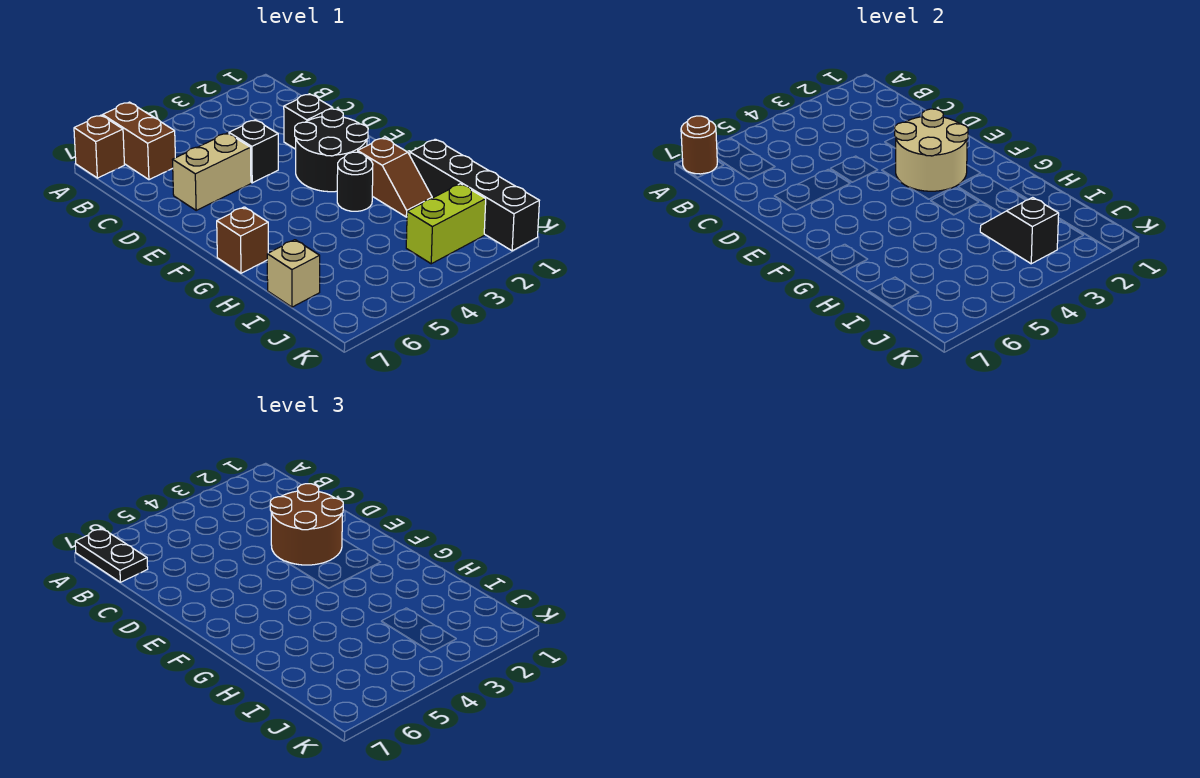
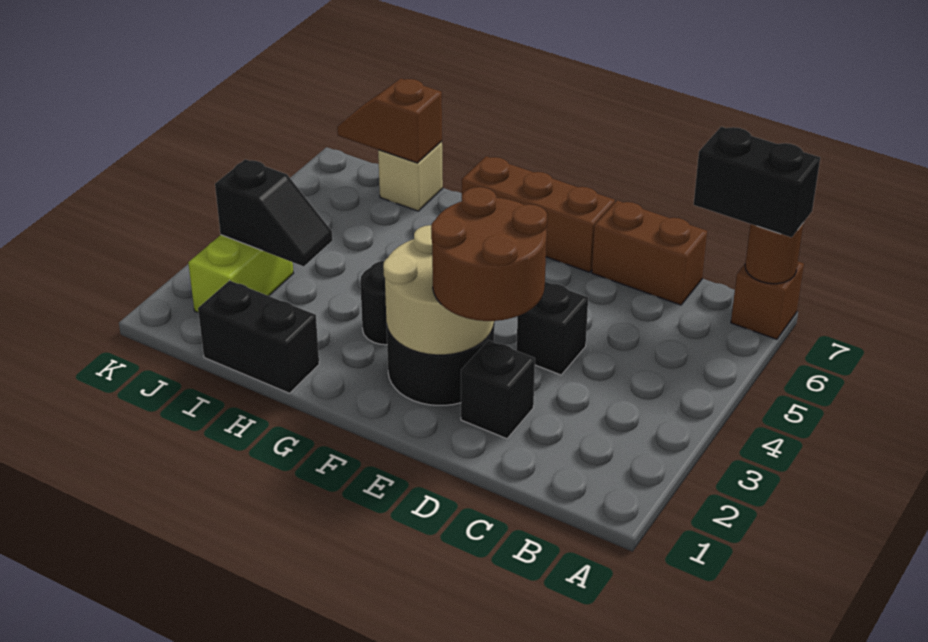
brown 1x2 brick [103,102,175,180] -> brown 1x2 brick moved to [592,200,707,305]
black 1x2 plate [75,529,148,582] -> black 1x2 brick [694,127,820,237]
tan 1x2 brick [173,133,251,210] -> none
brown 1x2 slope [358,138,432,217] -> brown 1x2 slope moved to [337,78,442,163]
brown 1x1 brick [217,207,268,273] -> brown 1x3 brick [462,156,615,272]
black 1x4 brick [410,139,539,251] -> black 1x2 brick [198,280,319,393]

